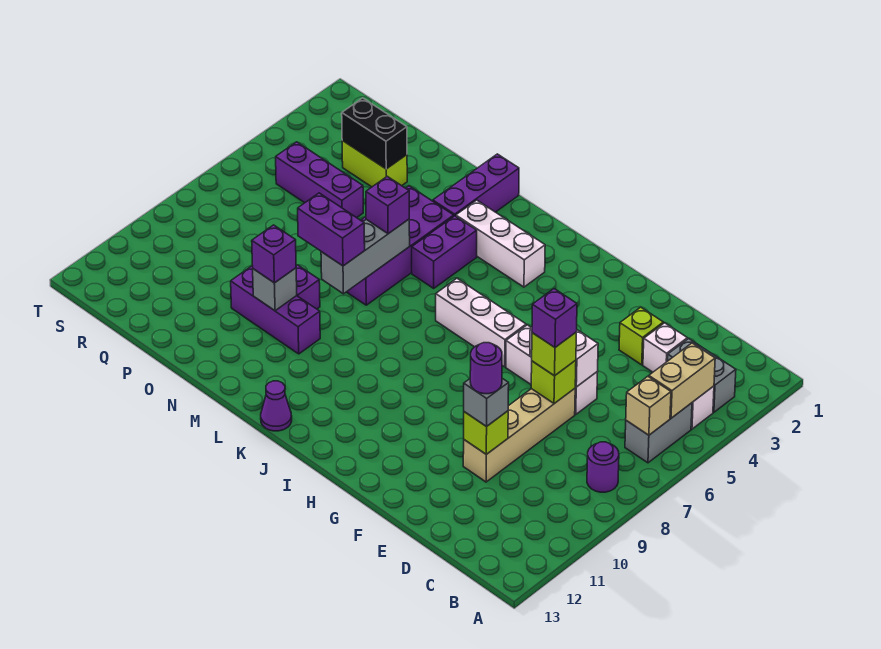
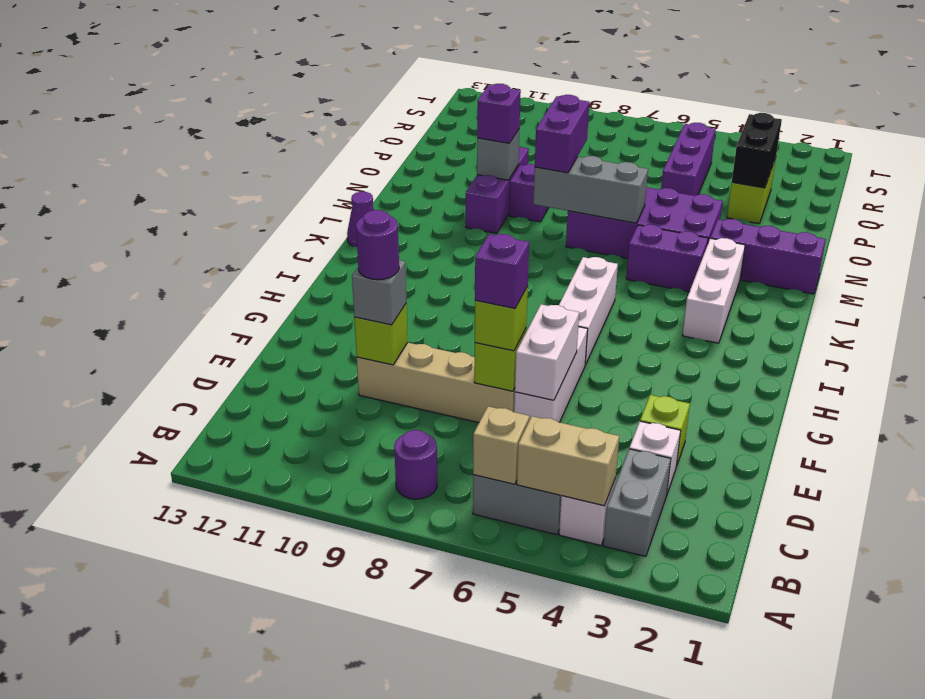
purple 1x1 brick [366,176,409,234] -> none

